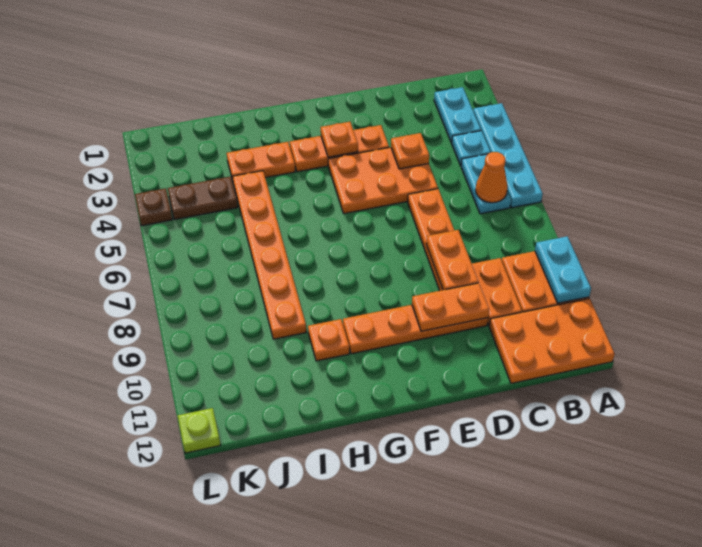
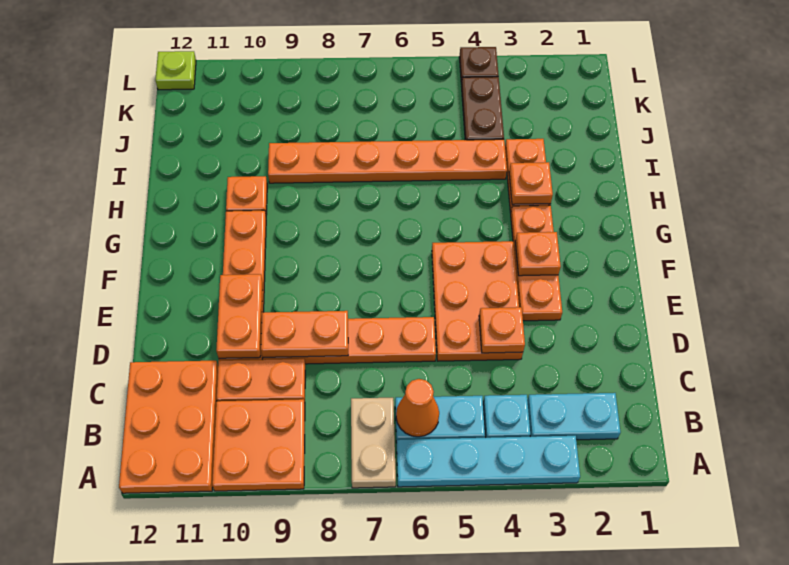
none -> tan 1x2 plate [351,398,396,488]
cyan 1x2 plate [535,236,591,303] -> none
none -> orange 1x1 plate [509,162,553,204]

